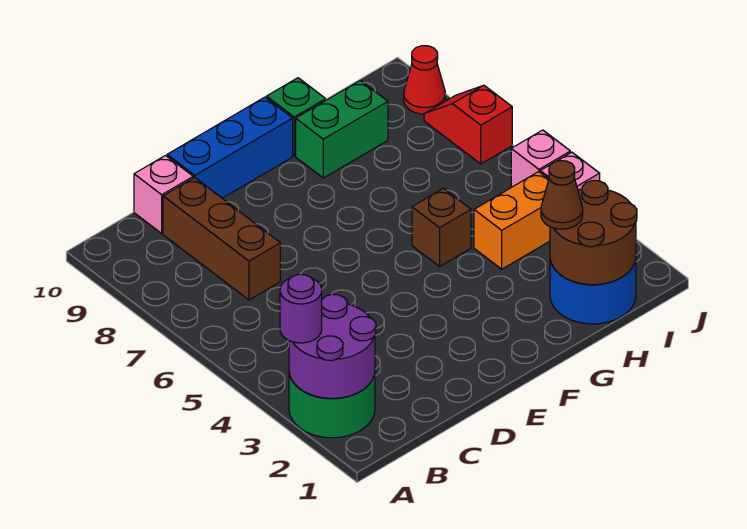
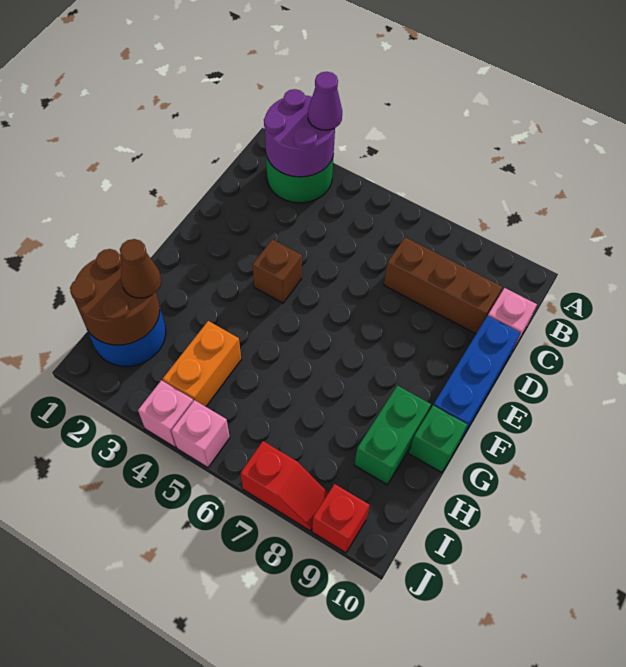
purple 1x1 round brick [280,274,322,343] -> purple 1x1 cone [308,72,342,130]
brown 1x1 brick [412,188,471,266] -> brown 1x1 brick moved to [253,239,302,303]
red 1x1 cone [404,46,445,114] -> red 1x1 brick [312,484,370,553]

